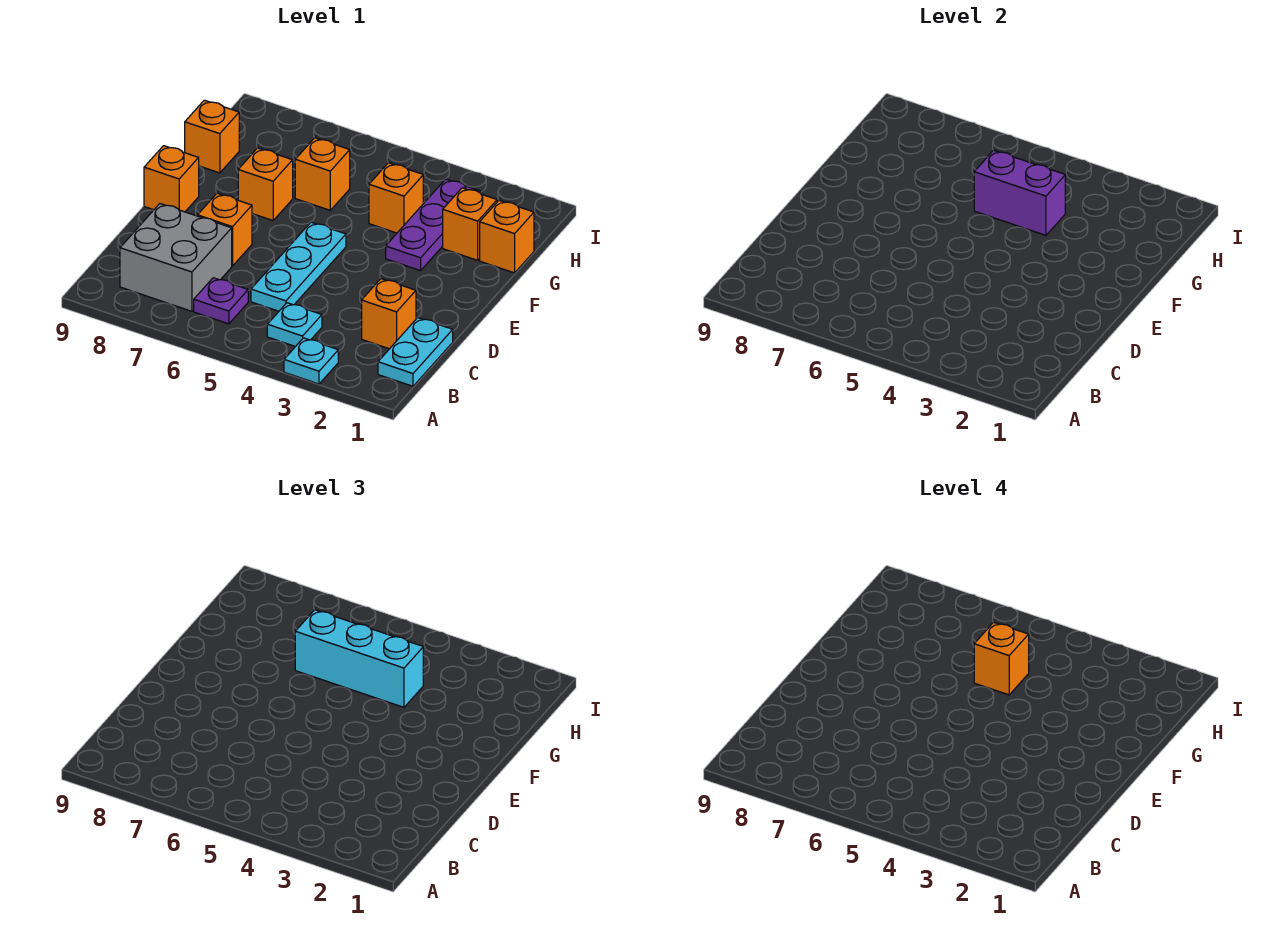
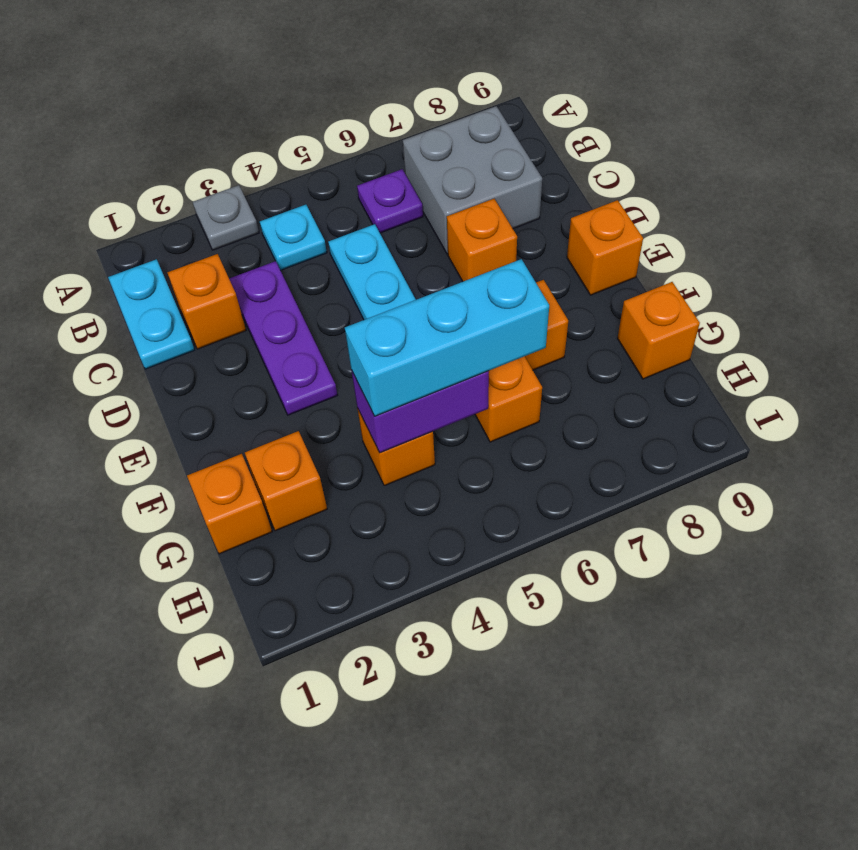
cyan 1x1 plate [284,338,338,384] -> grey 1x1 plate [193,185,259,250]
purple 1x3 plate [386,179,481,271] -> purple 1x3 plate moved to [229,261,338,415]
orange 1x1 brick [974,622,1029,695] -> none

